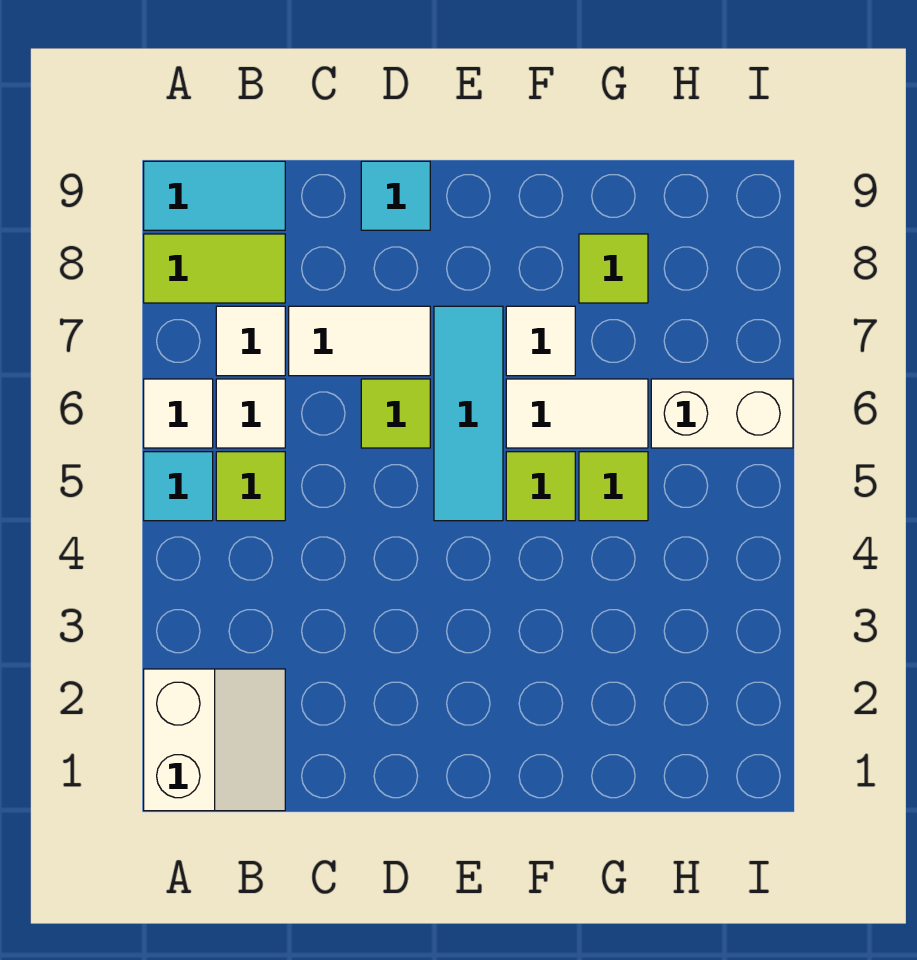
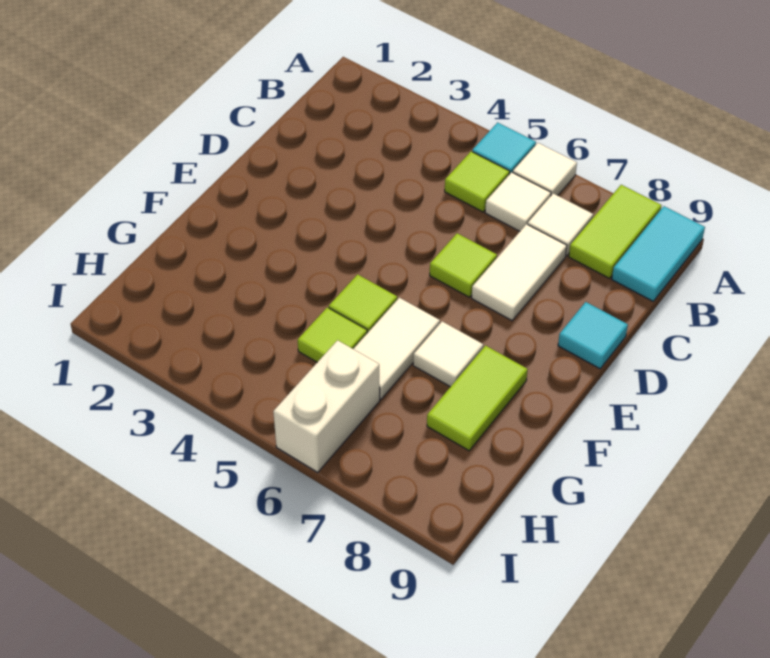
white 2x2 slope [144,669,285,811] -> none
cyan 1x3 tile [434,306,503,521] -> none
lime 1x1 tile [579,234,648,303] -> lime 1x2 tile [427,346,528,451]

